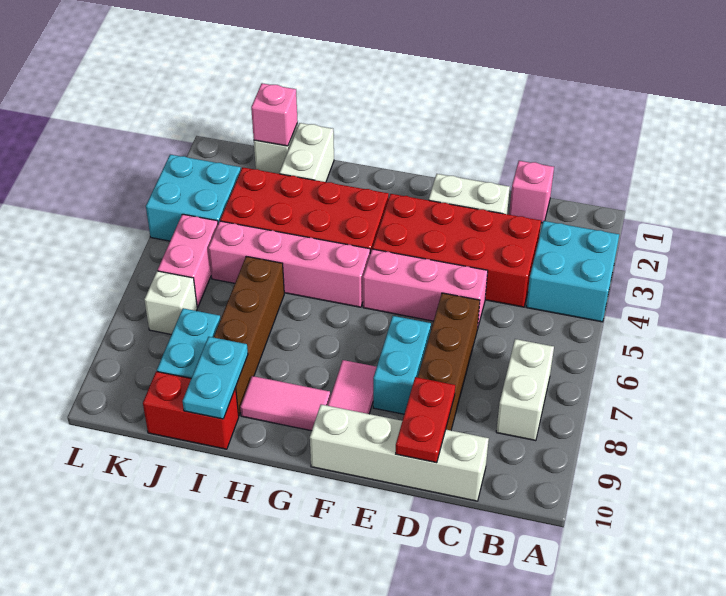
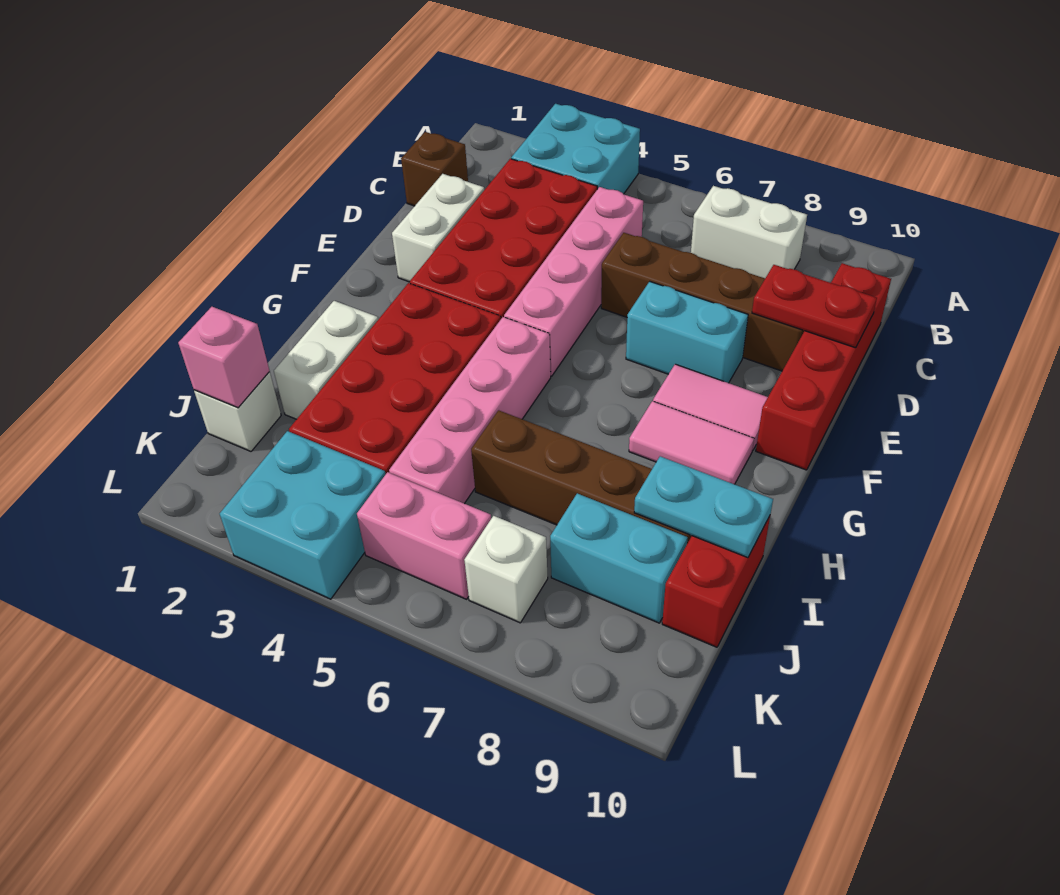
pink 1x1 brick [509,161,554,223] -> brown 1x1 brick [401,132,468,206]
white 1x4 brick [310,405,489,501] -> red 1x4 brick [756,263,891,470]
pink 1x3 brick [363,249,488,329] -> pink 1x4 brick [504,187,643,376]
pink 1x2 tile [240,376,330,431] -> pink 1x2 tile turned to [629,401,754,484]
white 1x2 brick [279,123,334,182] -> white 1x2 brick turned to [274,301,378,419]

